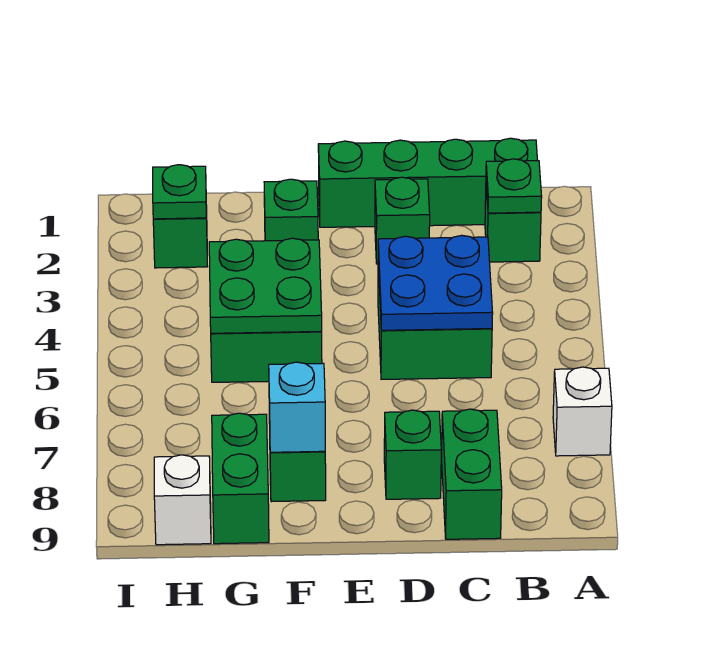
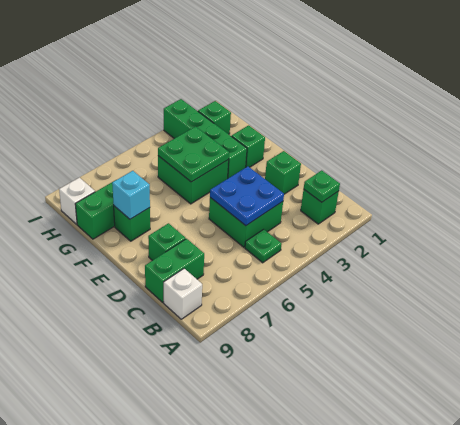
white 1x1 brick [553,367,612,456] -> white 1x1 brick moved to [164,269,202,319]
green 1x4 brick [318,138,538,227] -> green 1x4 brick moved to [164,99,247,178]
green 1x1 plate [153,165,206,219] -> green 1x1 plate moved to [245,229,282,263]

